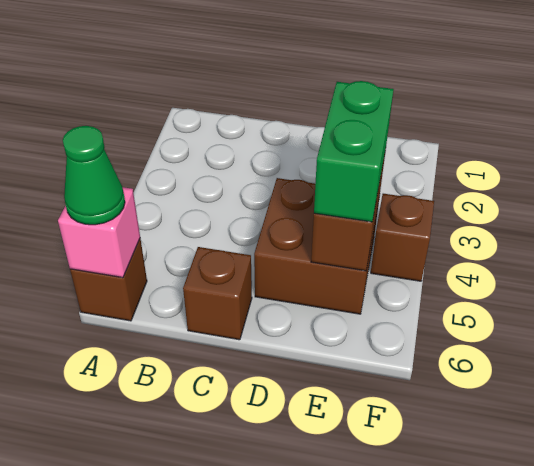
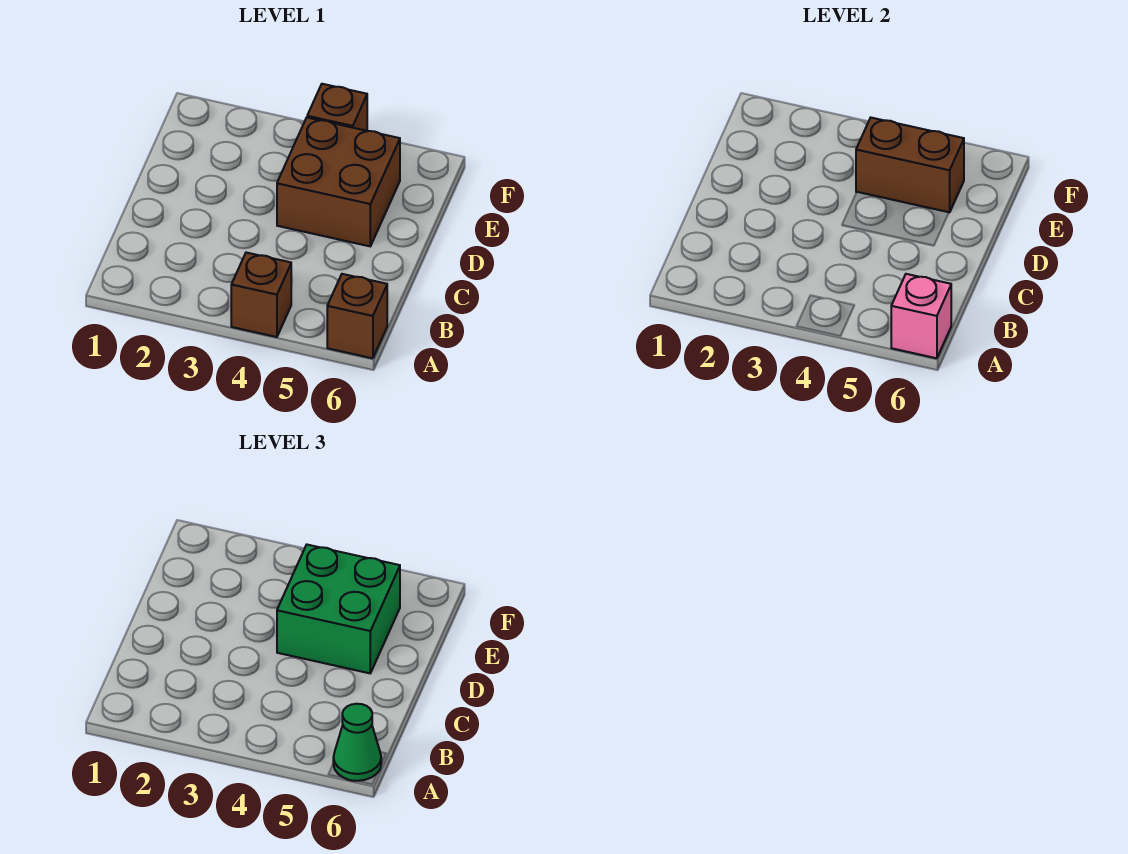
brown 1x1 brick [183,247,252,340] -> brown 1x1 brick moved to [231,253,291,337]
green 1x2 brick [314,81,394,222] -> green 2x2 brick [277,545,400,673]

